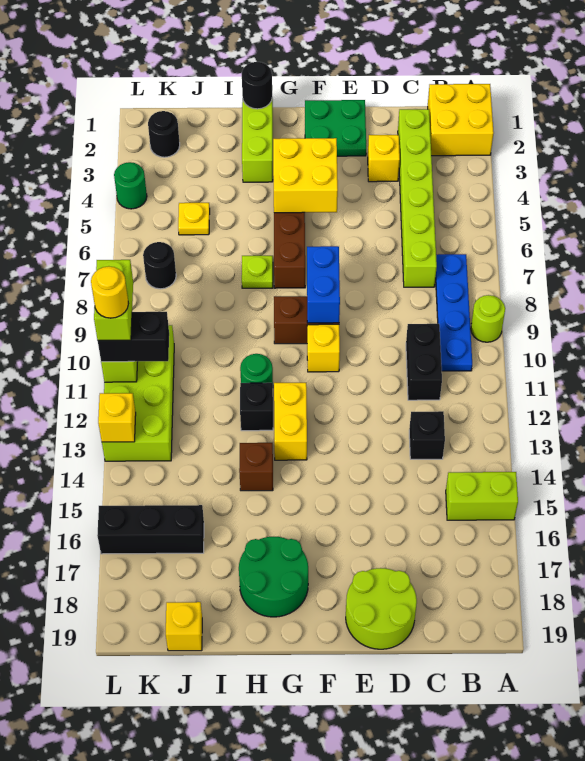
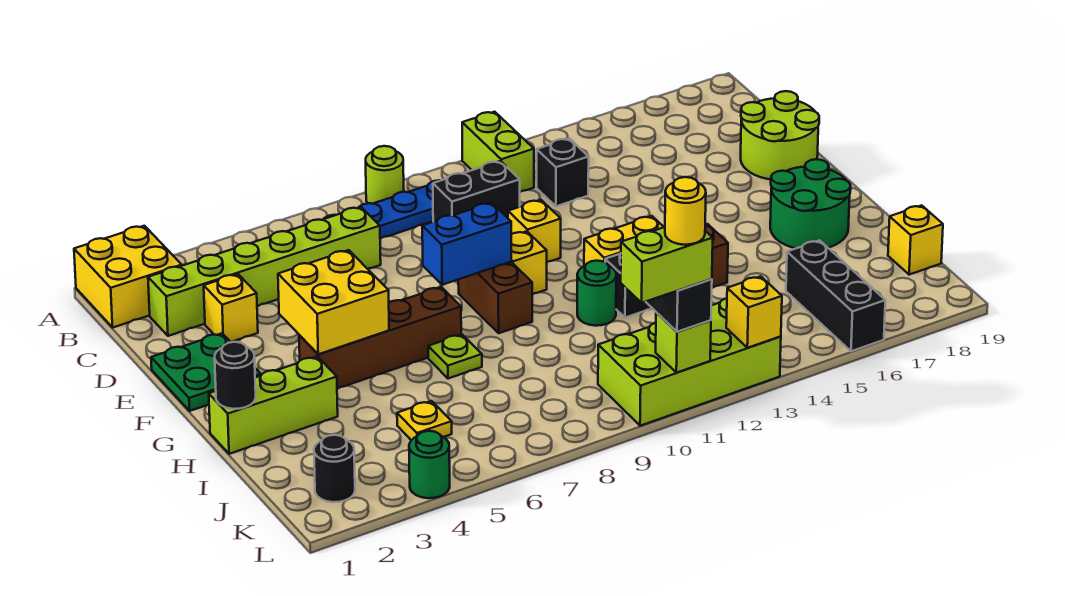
lime 1x2 brick [446,472,518,520] -> lime 1x2 brick moved to [462,112,534,192]
none -> yellow 1x1 brick [508,200,561,262]
black 1x1 round brick [143,242,176,289] -> none

